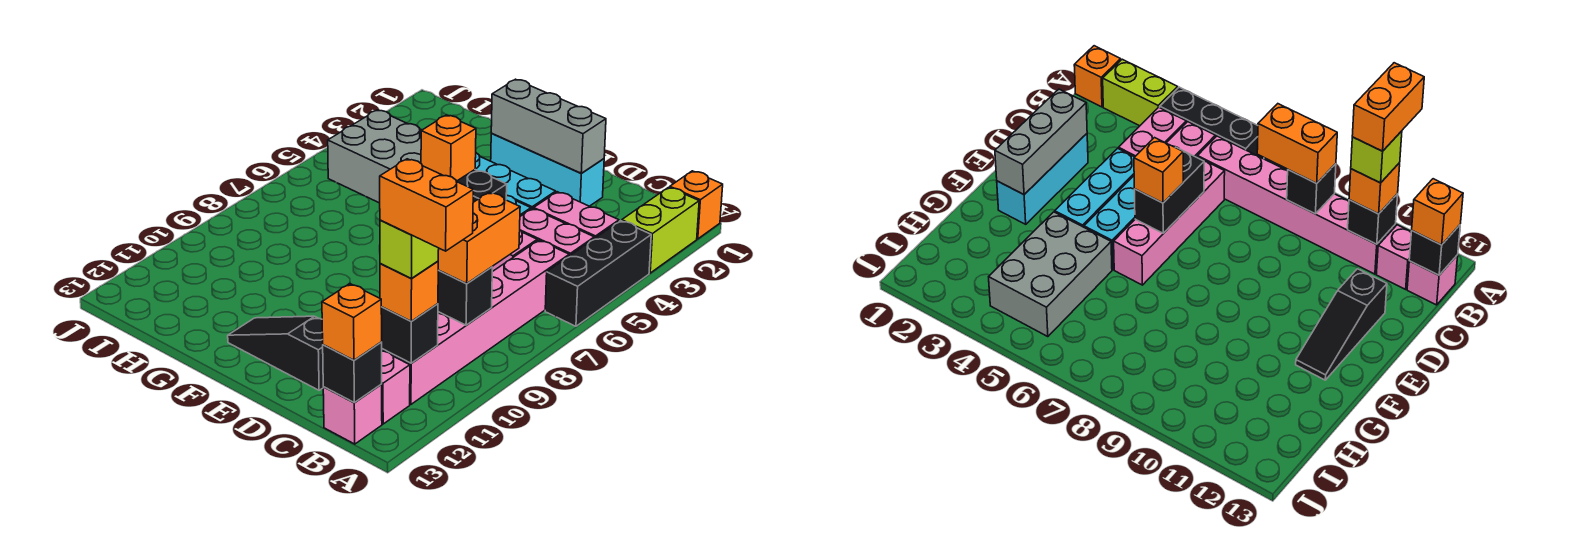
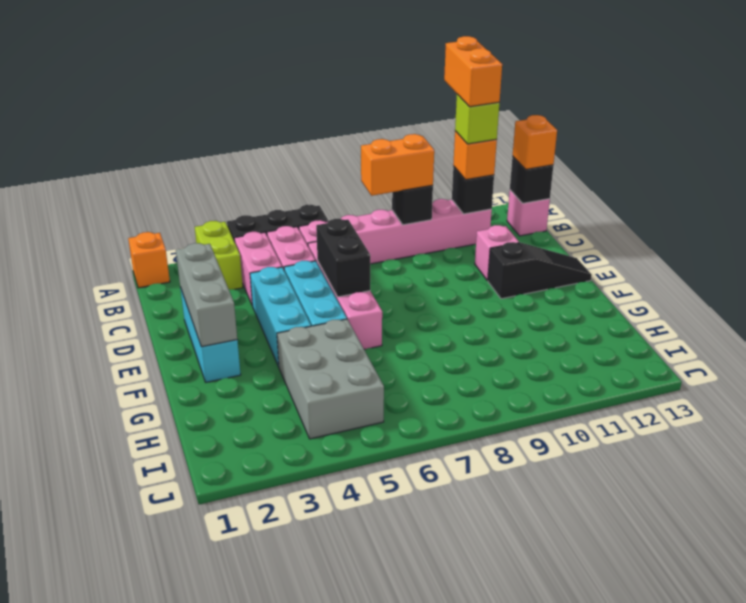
lime 1x2 brick [622,187,699,273] -> lime 1x2 brick turned to [195,221,243,289]
pink 1x1 brick [381,351,410,424] -> pink 1x1 brick moved to [475,225,519,281]
black 1x3 slope [228,316,323,390] -> black 1x3 slope turned to [488,242,592,299]
orange 1x1 brick [421,115,476,181] -> none

